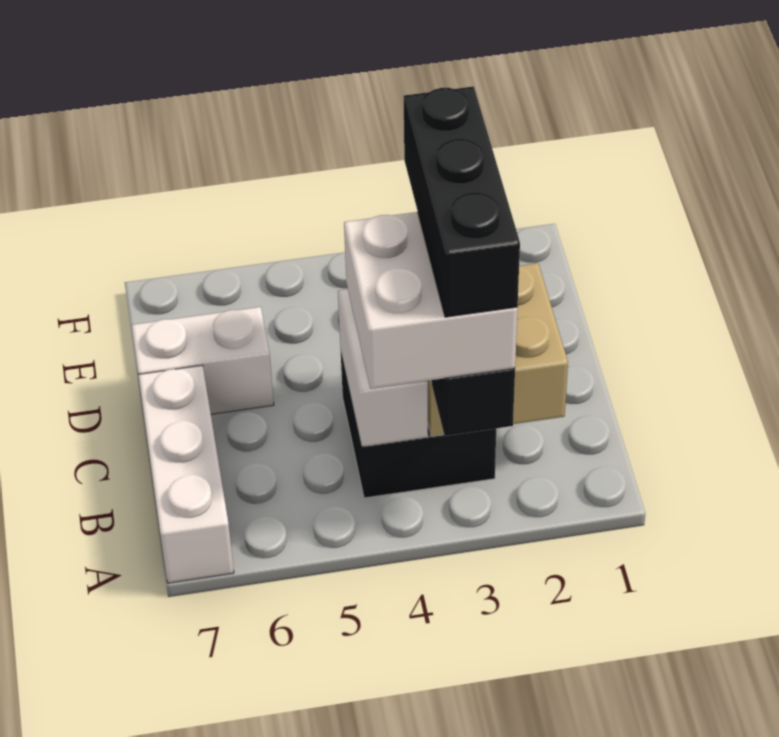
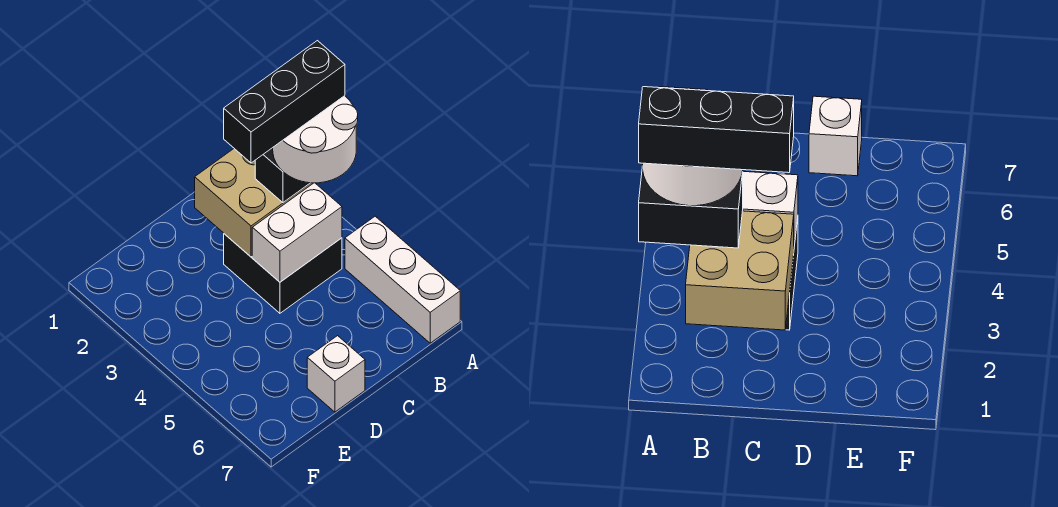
white 2x2 brick [344,212,518,389] -> white 2x2 round brick [273,96,358,183]
white 1x3 brick [138,365,234,583] -> white 1x3 brick turned to [345,216,460,343]
white 1x2 brick [132,307,274,414] -> white 1x1 brick [307,336,365,412]

